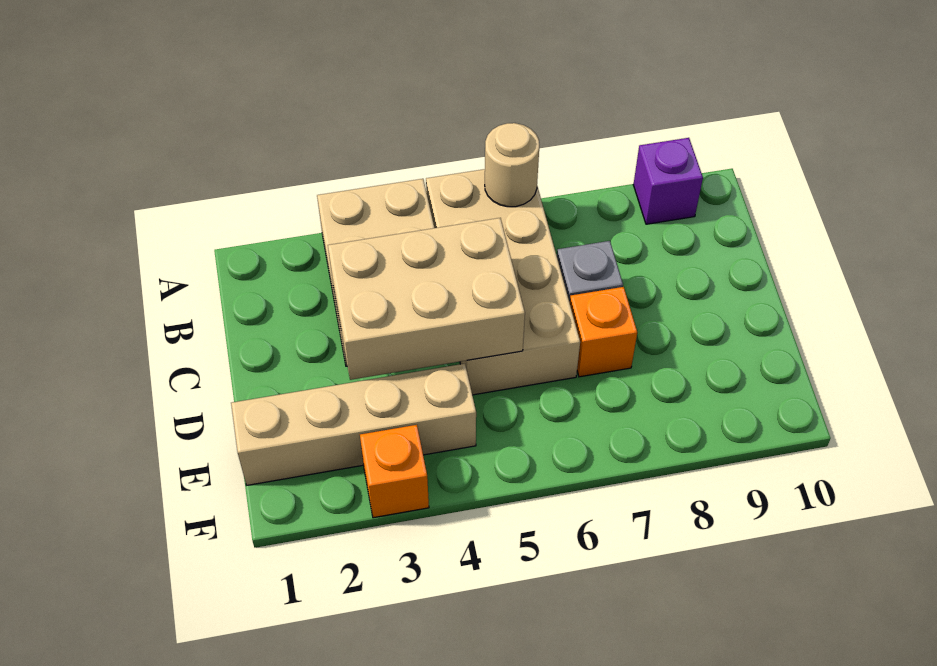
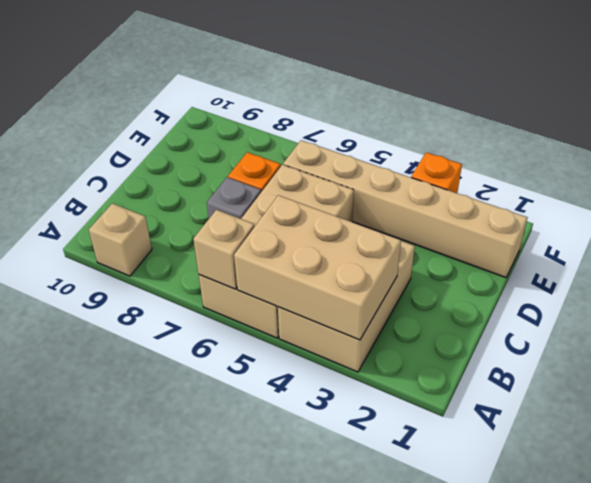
tan 1x1 round brick [485,123,539,207] -> tan 1x1 brick [193,210,254,289]
purple 1x1 brick [633,138,703,224] -> tan 1x1 brick [89,203,152,276]
tan 2x3 brick [328,218,525,380] -> tan 2x3 brick moved to [234,195,401,340]
tan 1x4 brick [231,364,476,485] -> tan 1x6 brick [283,140,528,278]

